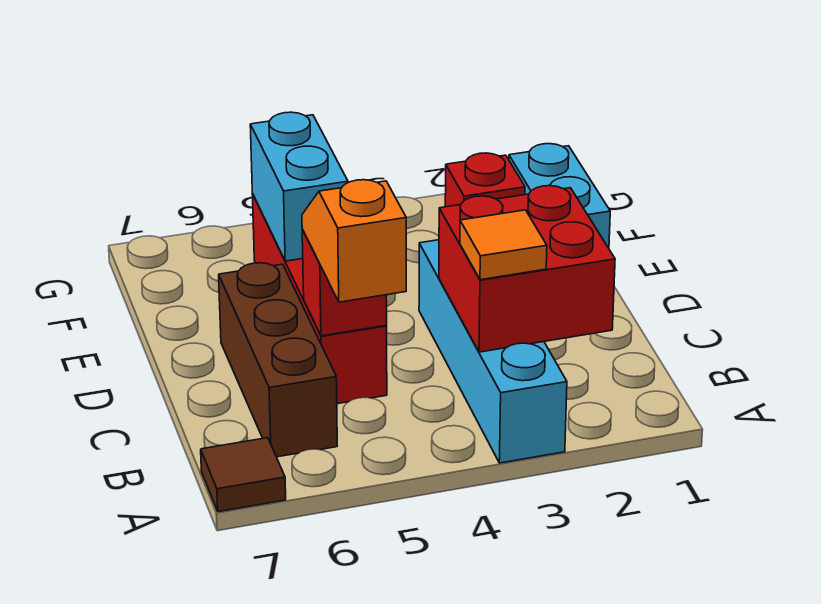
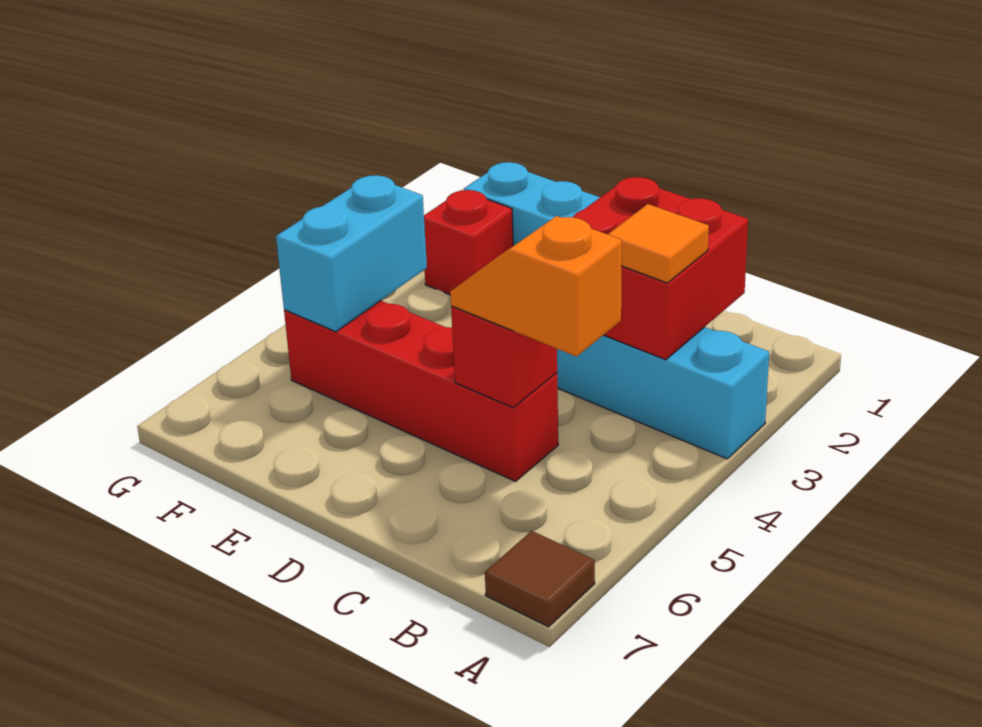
brown 1x3 brick [219,263,337,457] -> none
cyan 1x2 brick [250,112,348,261] -> cyan 1x2 brick turned to [276,175,427,332]

